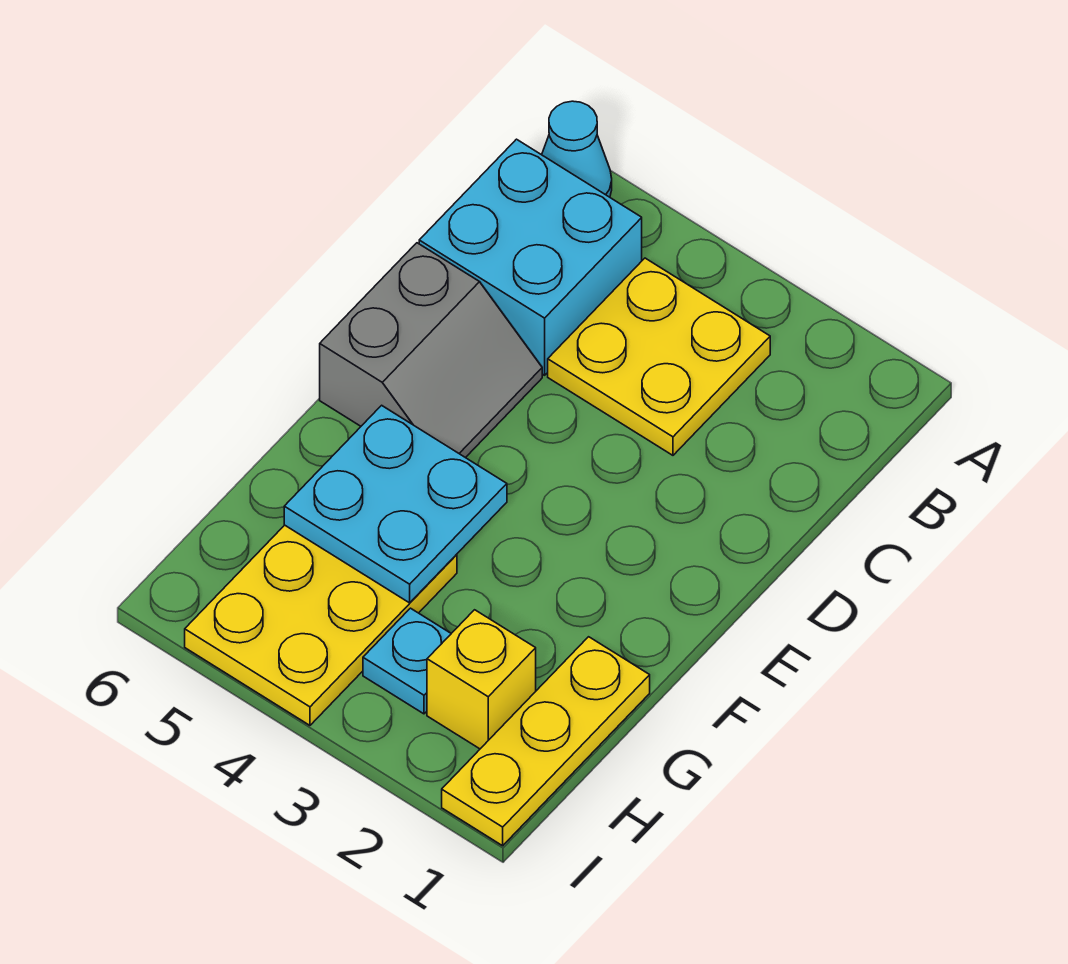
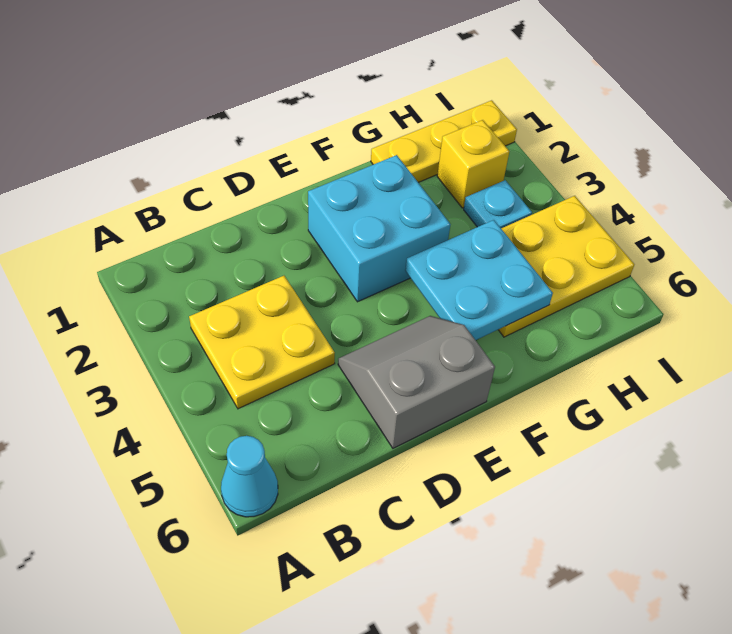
cyan 2x2 brick [419,139,642,375] -> cyan 2x2 brick moved to [308,155,450,302]

